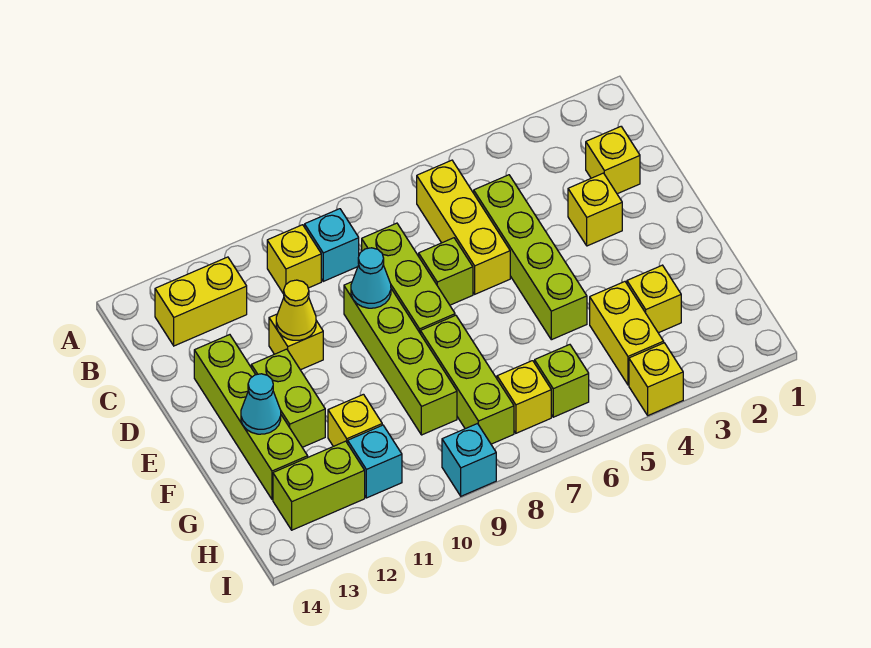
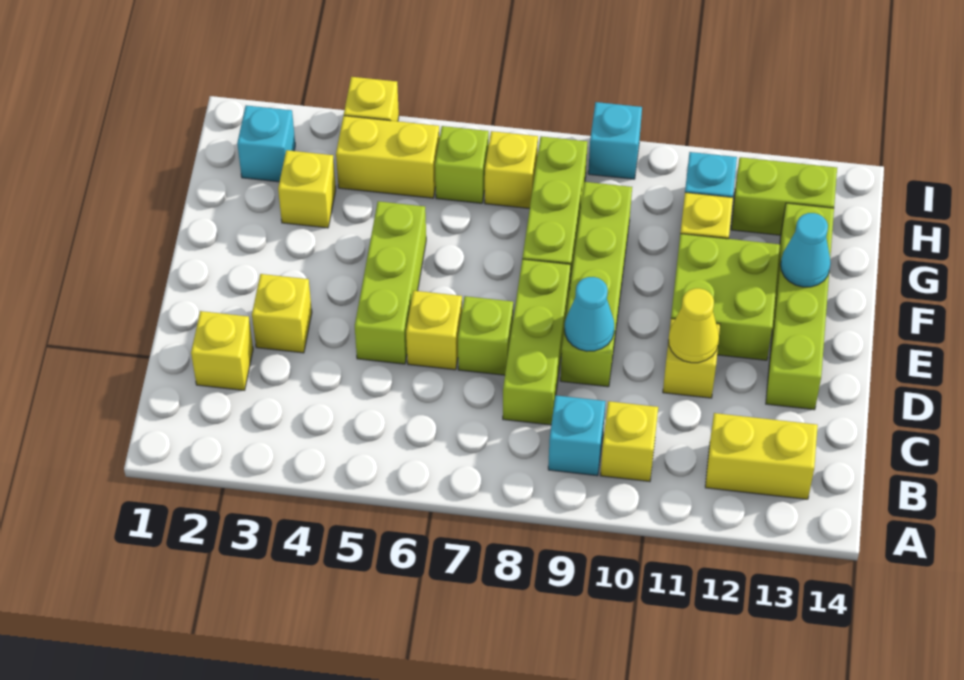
yellow 1x3 brick [417,160,510,294] -> yellow 1x1 brick [406,291,462,370]
lime 1x4 brick [474,175,587,340] -> lime 1x3 brick [355,201,426,364]
lime 1x2 brick [251,349,325,447] -> lime 2x2 brick [671,234,780,360]
yellow 1x2 brick [590,282,664,385] -> yellow 1x2 brick turned to [336,116,440,198]
none -> cyan 1x1 brick [237,105,295,182]

